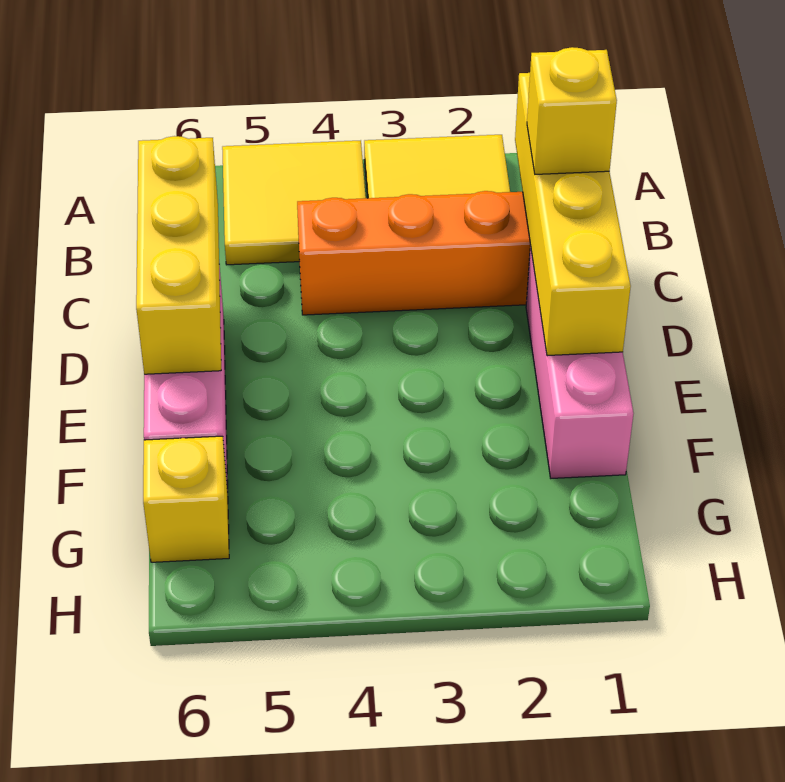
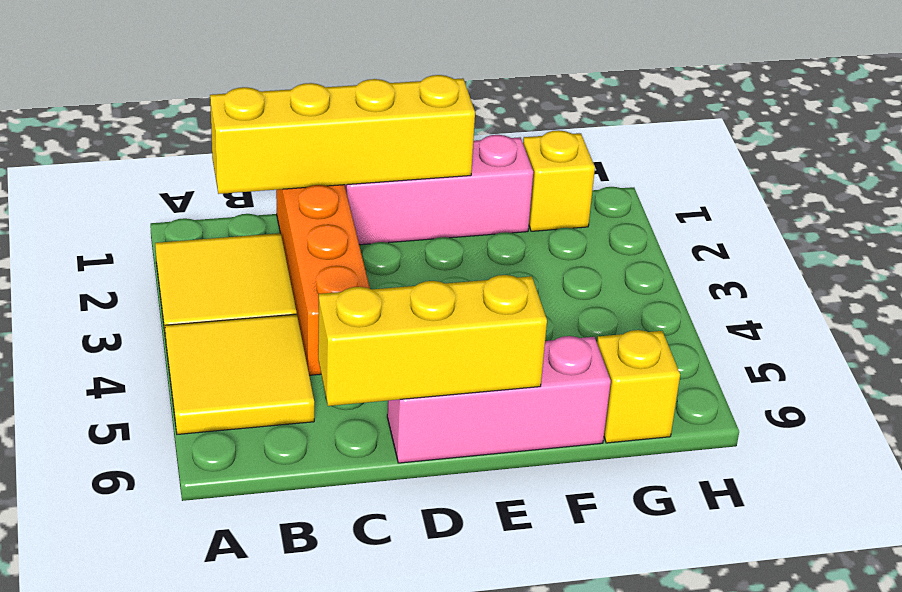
yellow 1x1 brick [527,47,617,174] -> yellow 1x1 brick moved to [523,130,595,231]

